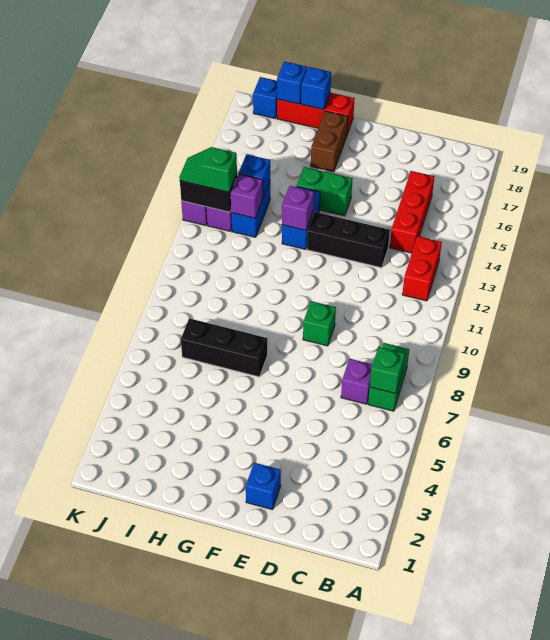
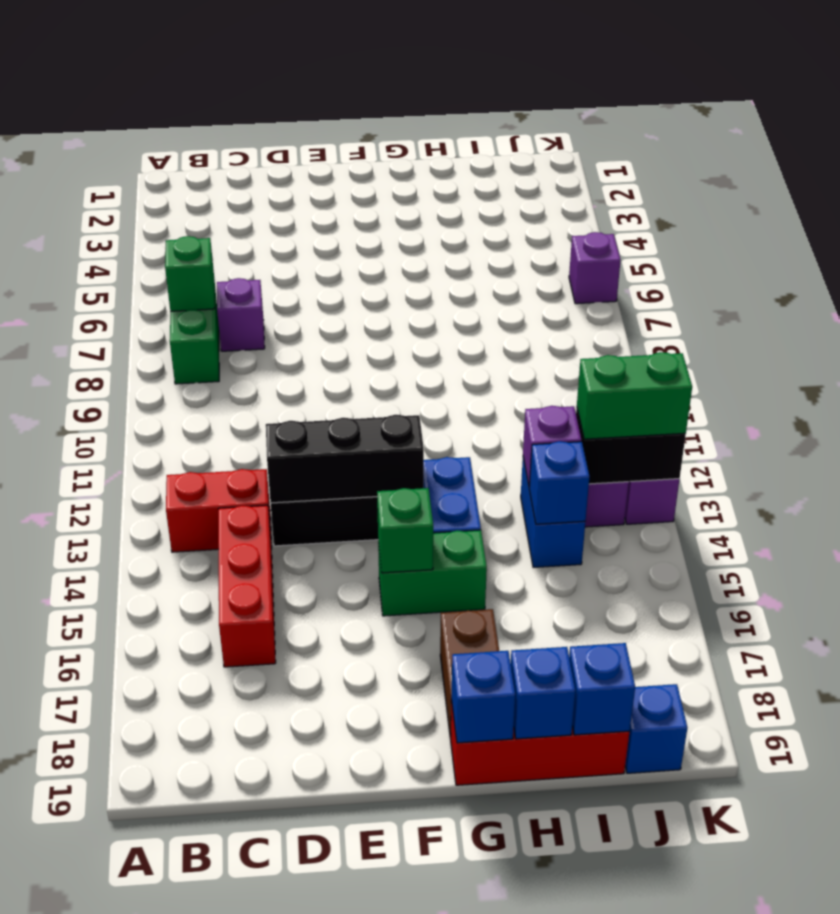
red 1x2 brick [402,236,442,301] -> red 1x2 brick turned to [166,469,271,552]
blue 1x1 brick [246,463,281,510] -> blue 1x1 brick moved to [451,651,515,743]
green 1x1 brick [303,301,336,346] -> green 1x1 brick moved to [377,488,433,573]
black 1x3 brick [181,318,267,377] -> black 1x3 brick moved to [266,415,424,503]
purple 1x1 brick [282,186,314,230] -> purple 1x1 brick moved to [569,232,621,304]
green 1x2 slope [179,147,237,192] -> green 1x2 brick [577,352,692,439]

